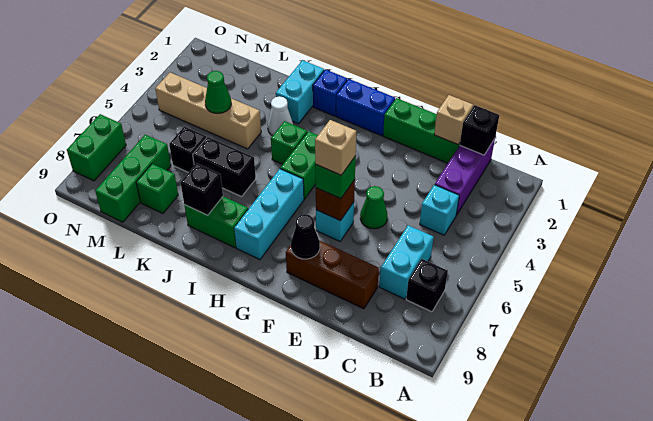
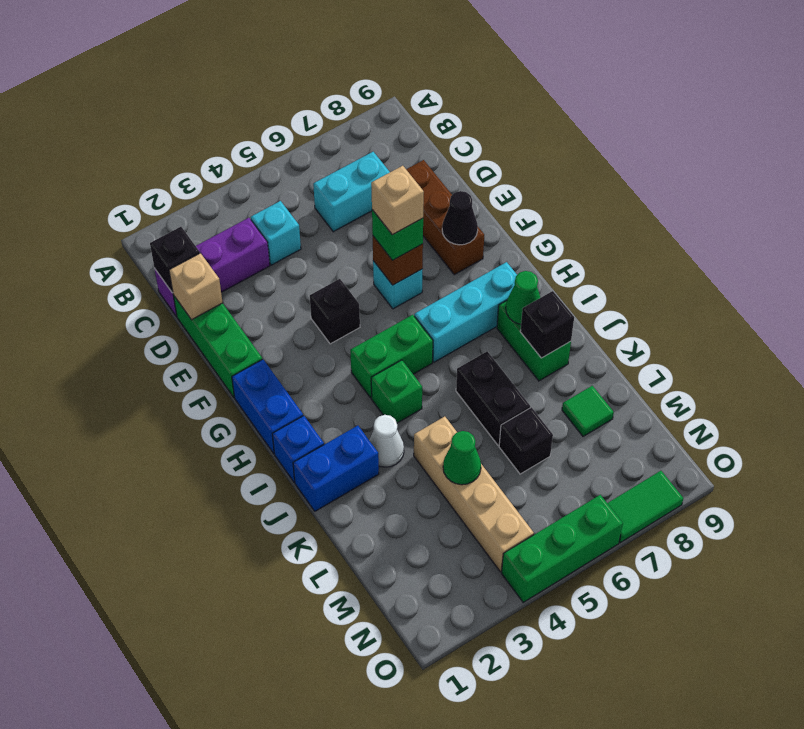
black 1x1 brick [406,259,448,312] -> black 1x1 brick moved to [310,279,360,344]
green 1x1 cone [360,186,387,229] -> green 1x1 cone moved to [506,271,540,324]
cyan 1x2 brick [276,60,324,124] -> blue 1x2 brick [293,426,379,511]
green 1x1 brick [136,164,178,213] -> green 1x1 tile [562,386,614,437]
green 1x3 brick [95,135,171,222] -> green 1x3 brick moved to [502,495,623,602]
green 1x2 brick [67,114,126,181] -> green 1x2 tile [607,471,683,543]

